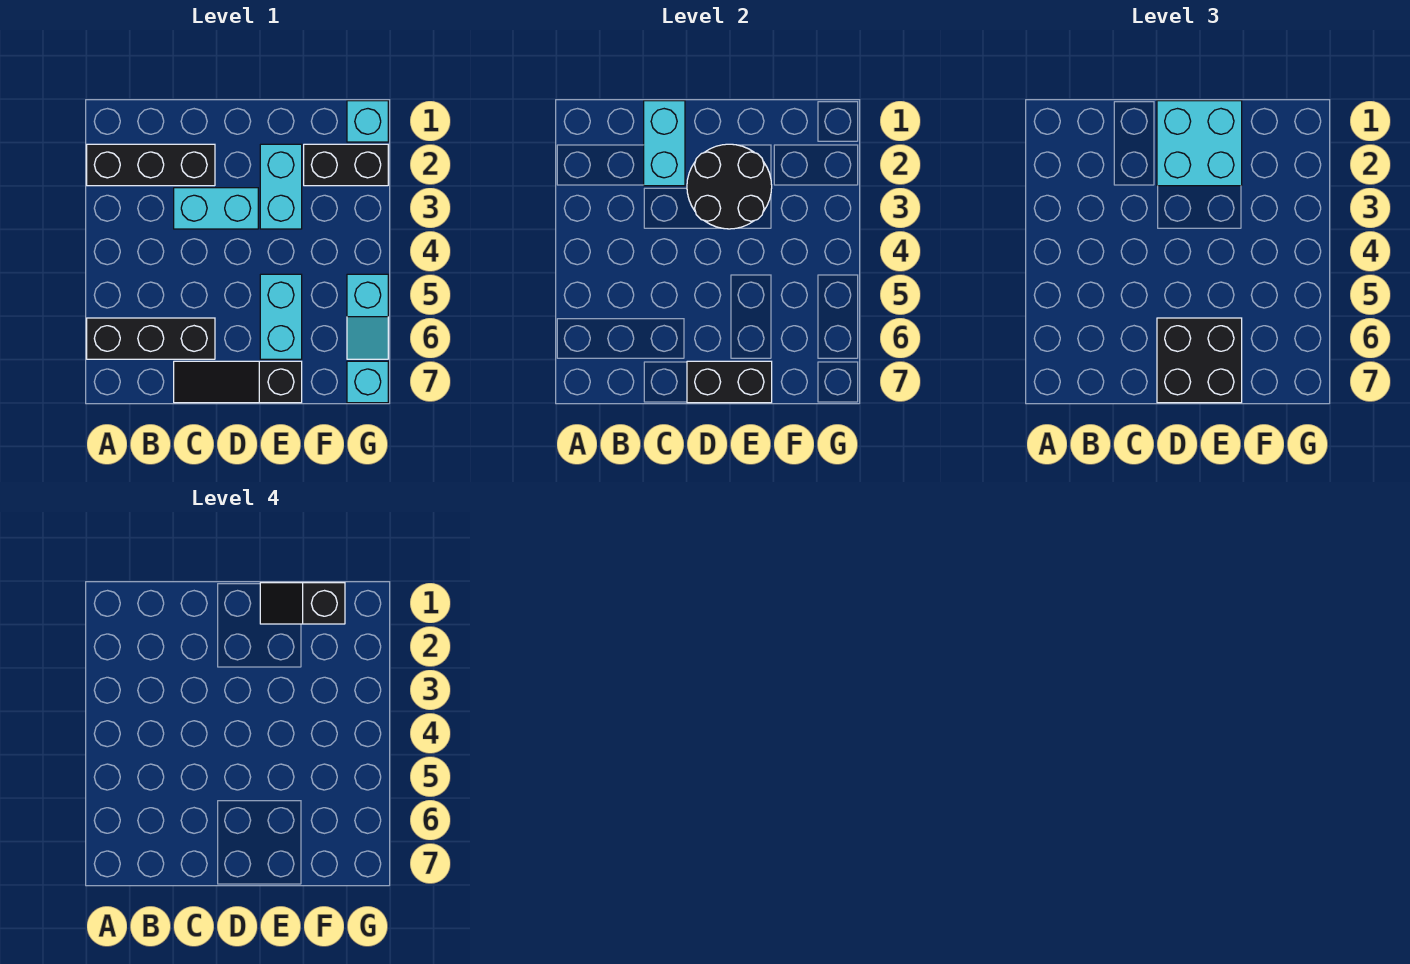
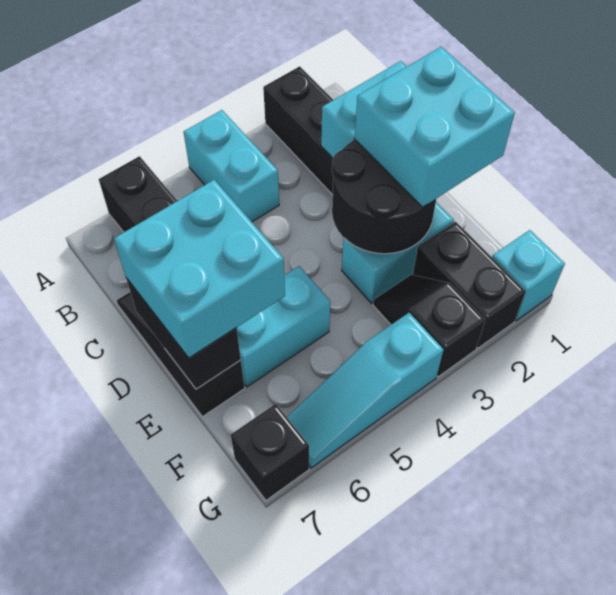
cyan 1x2 brick [174,188,258,229] -> cyan 1x2 brick moved to [184,110,279,222]
black 2x2 brick [1157,318,1242,403] -> cyan 2x2 brick [114,180,285,358]
black 1x2 slope [260,583,345,624] -> black 1x2 slope moved to [373,275,485,377]
cyan 1x2 slope [347,274,388,359] -> cyan 1x3 slope [287,313,444,468]
cyan 1x1 brick [347,361,388,403] -> black 1x1 brick [231,404,309,500]

